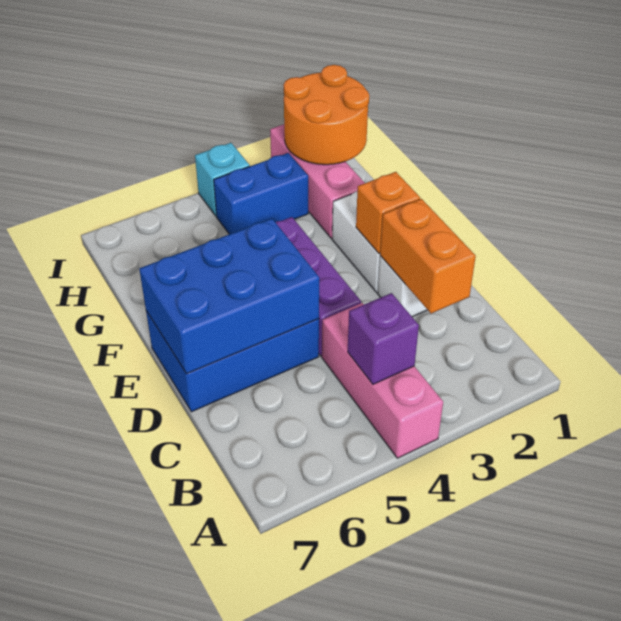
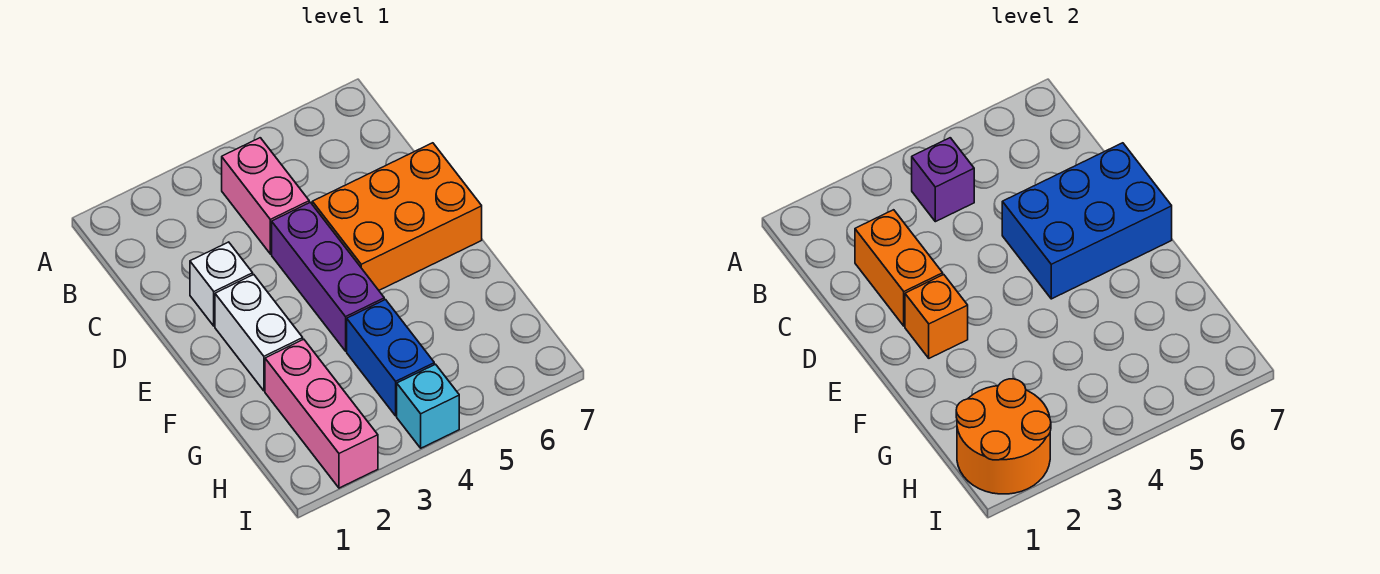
pink 1x3 brick [322,303,443,458] -> pink 1x2 brick [222,138,309,254]
blue 2x3 brick [146,311,319,412] -> orange 2x3 brick [312,143,482,290]
blue 1x2 brick [214,153,308,234] -> blue 1x2 brick turned to [347,300,434,416]

